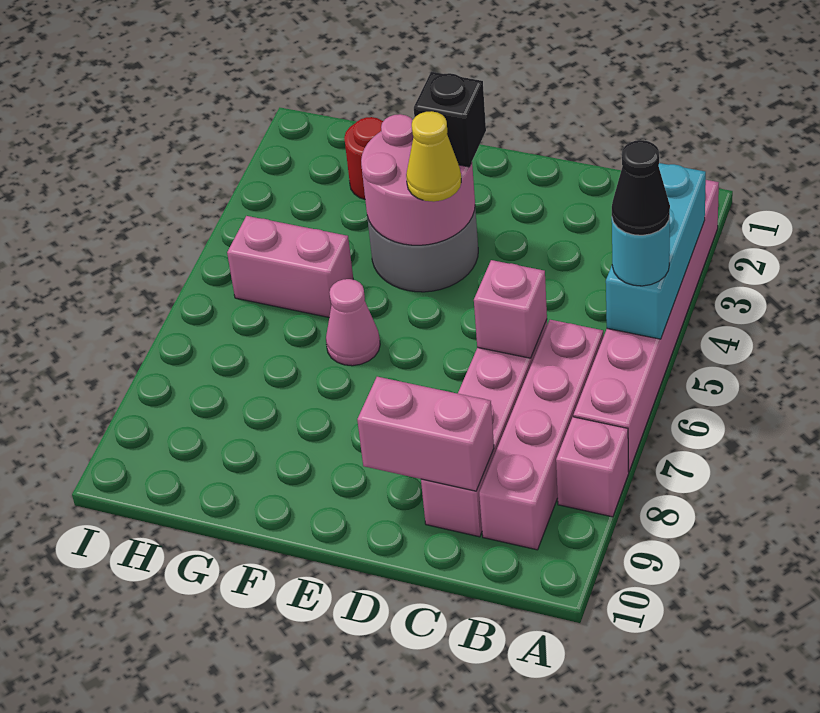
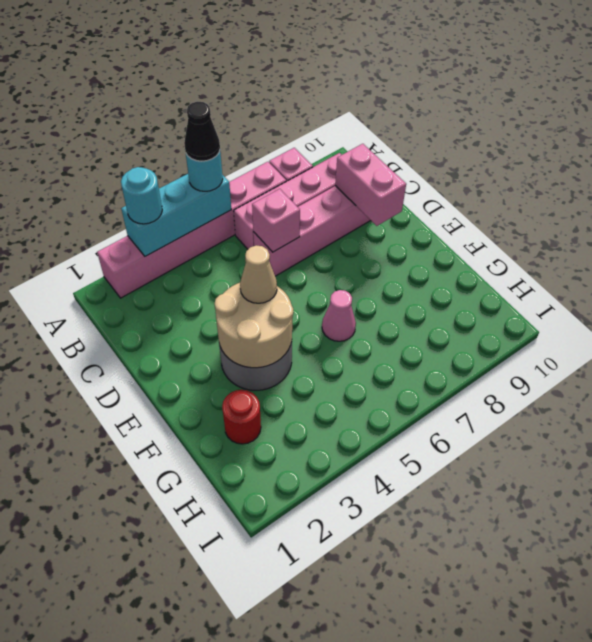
none -> cyan 1x1 round brick [121,167,162,224]
pink 2x2 round brick [361,114,475,245] -> tan 2x2 round brick [215,283,293,368]
black 1x1 brick [414,72,486,167] -> none
yellow 1x1 cone [406,111,461,202] -> tan 1x1 cone [240,245,277,303]
pink 1x2 brick [227,216,353,317] -> none

